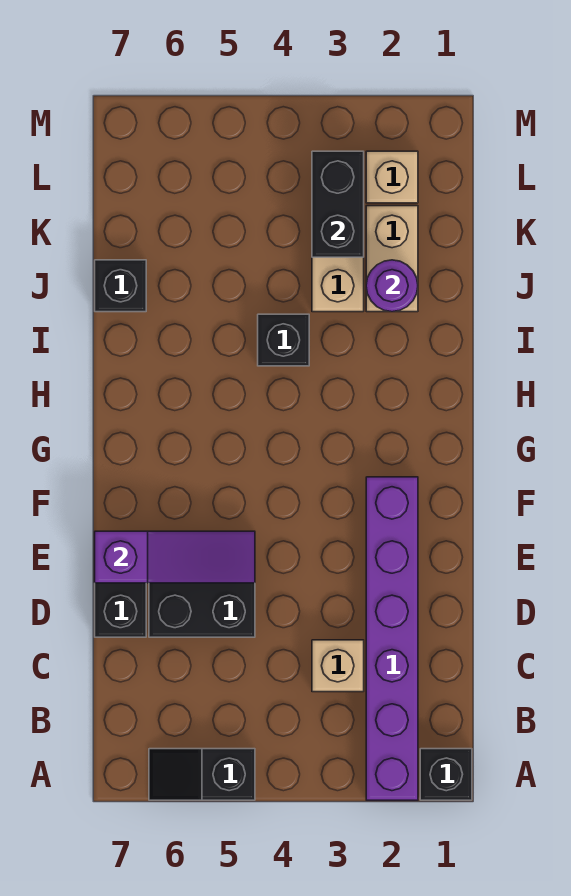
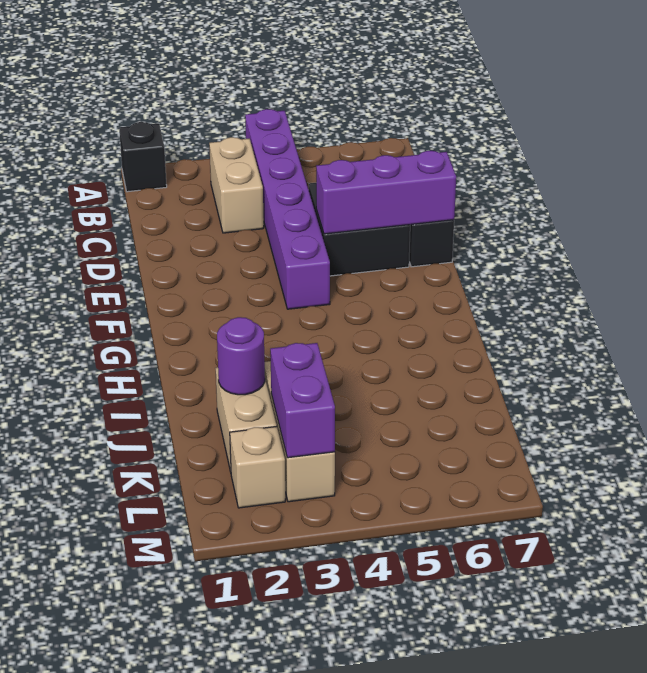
purple 1x6 brick [366,477,418,800] -> purple 1x6 brick moved to [245,109,330,309]
black 1x2 slope [149,749,255,800] -> none
tan 1x1 brick [312,640,364,692] -> tan 1x2 brick [209,137,264,233]
purple 1x3 slope [95,531,255,583] -> purple 1x3 brick [316,151,456,234]
black 1x1 brick [258,314,309,366] -> none
black 1x1 brick [95,260,146,312] -> none
black 1x2 brick [312,151,364,257] -> purple 1x2 brick [270,343,335,458]

